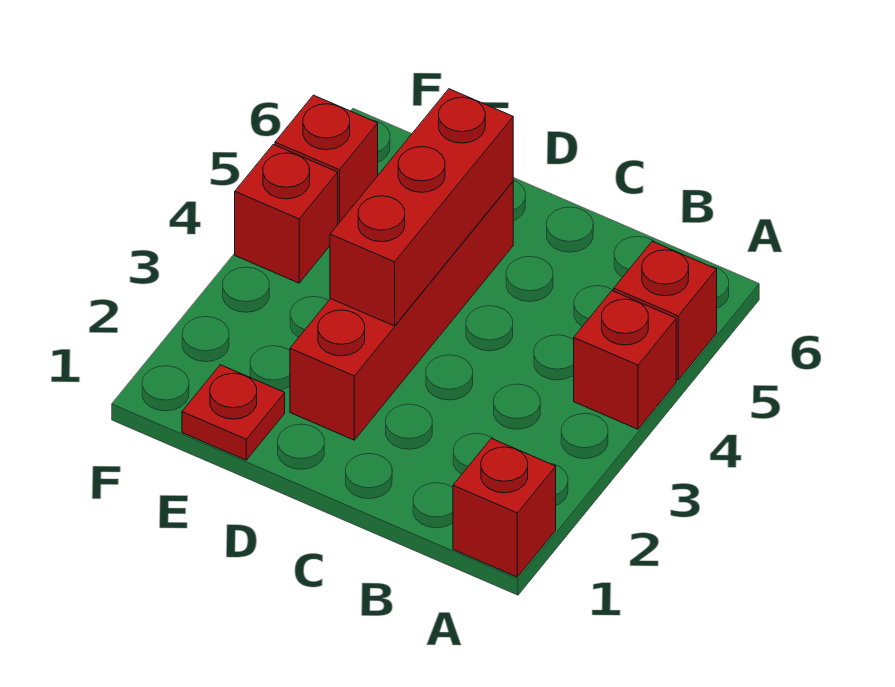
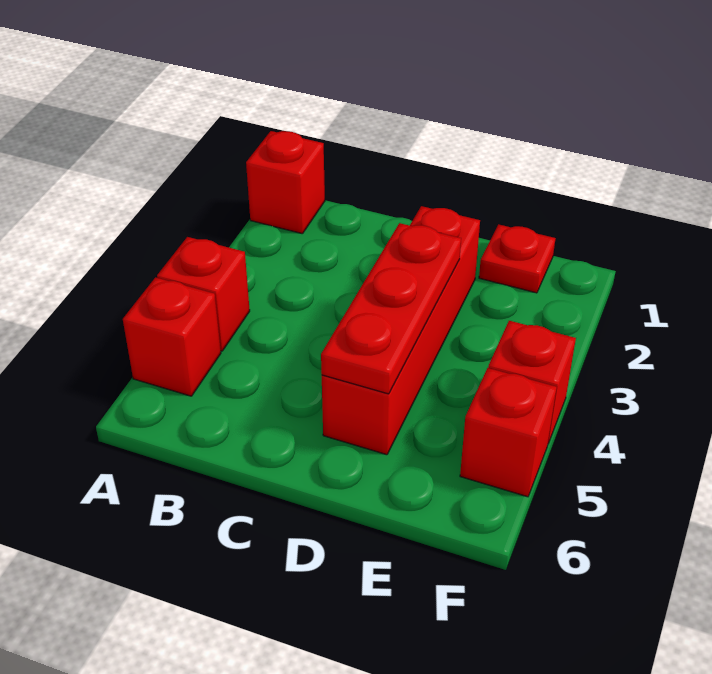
red 1x3 brick [330,89,513,326] -> red 1x3 plate [321,223,461,394]

